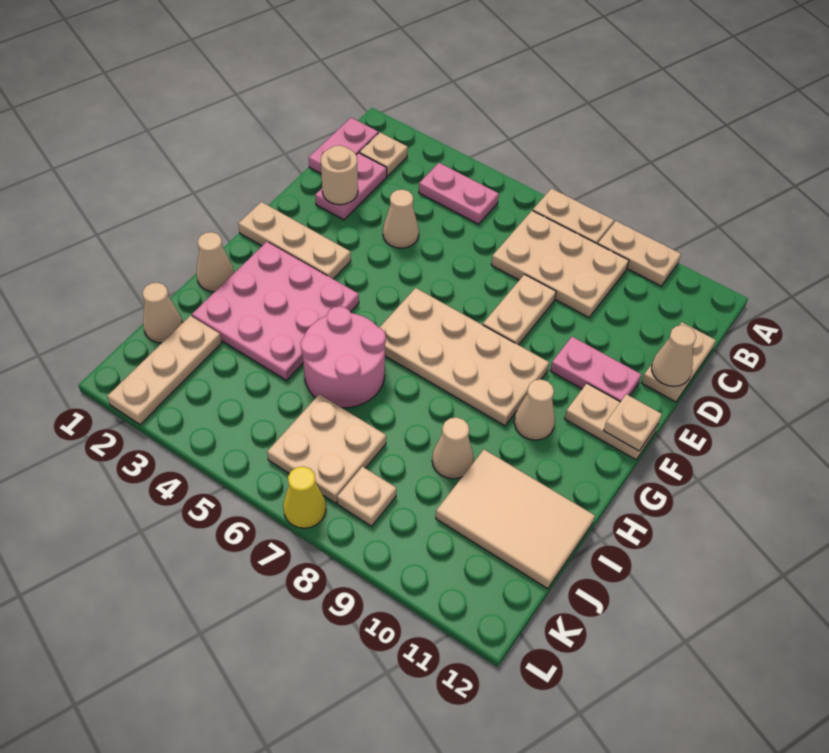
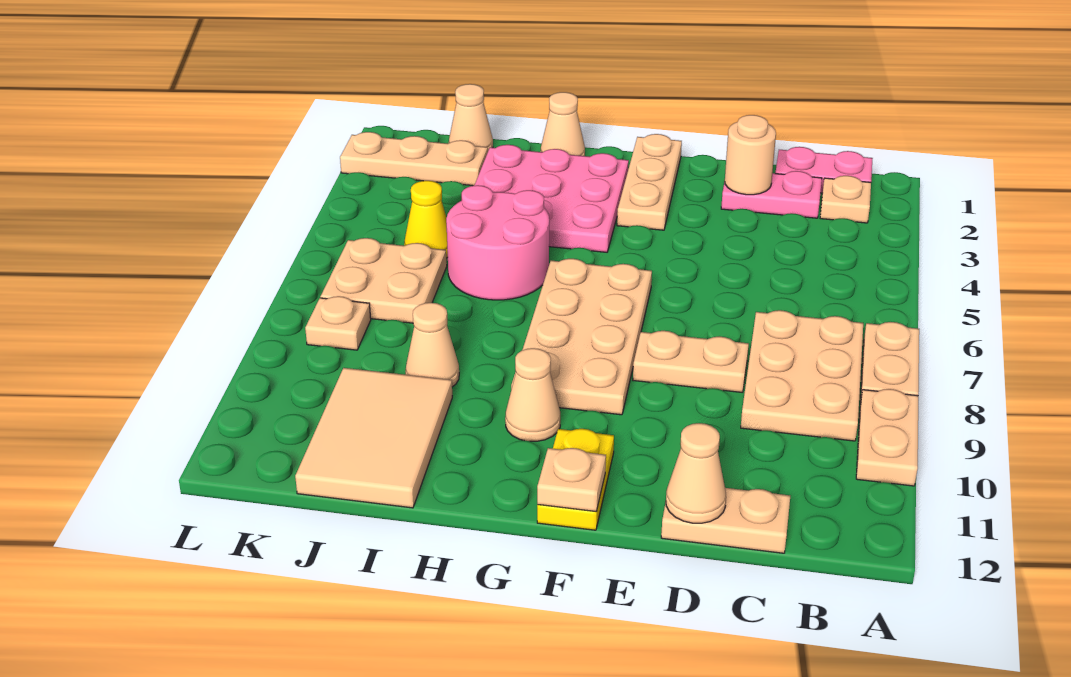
pink 1x2 plate [419,163,499,224] -> none
tan 1x1 cone [383,189,419,248] -> none
pink 1x2 plate [550,337,641,402] -> none
tan 1x2 plate [564,383,658,460] -> yellow 1x2 plate [537,429,614,530]
yellow 1x1 cone [283,466,326,528] -> yellow 1x1 cone moved to [404,181,448,258]

